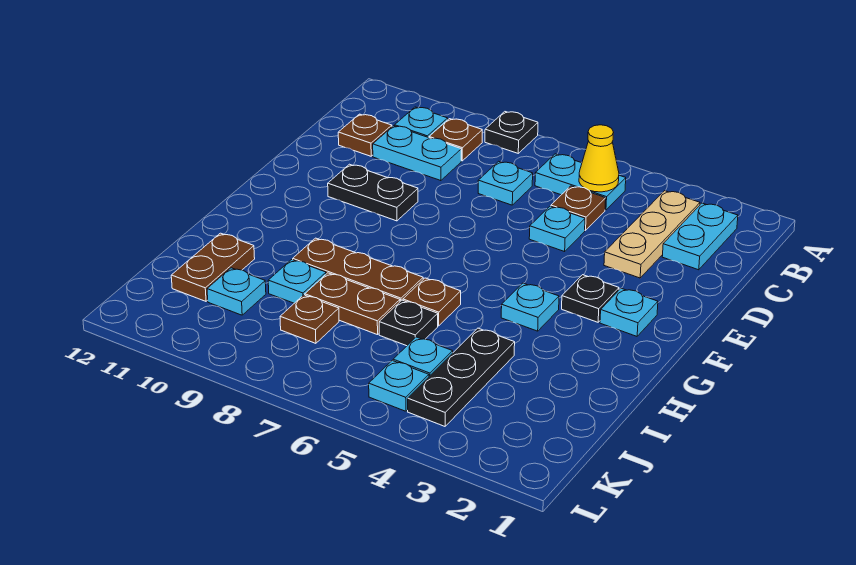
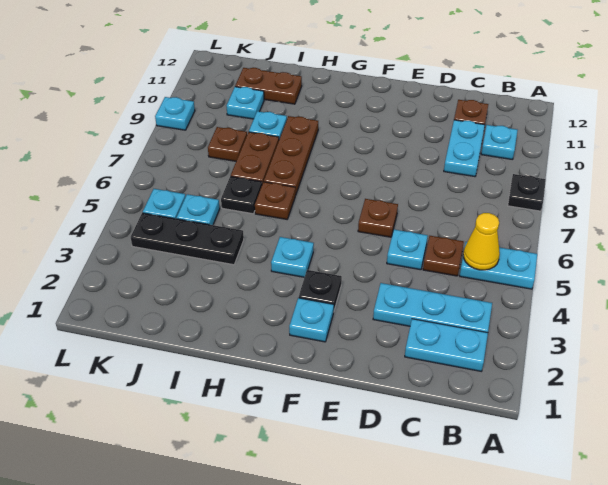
tan 1x3 plate [604,191,700,278] -> cyan 1x3 plate [373,283,492,333]
cyan 1x2 plate [535,154,626,210] -> cyan 1x2 plate turned to [460,242,537,289]
brown 1x1 plate [429,119,482,161] -> brown 1x1 plate moved to [358,199,398,237]
cyan 1x1 plate [478,161,533,205] -> cyan 1x1 plate moved to [155,97,195,130]
black 1x2 plate [328,164,418,221] -> none

